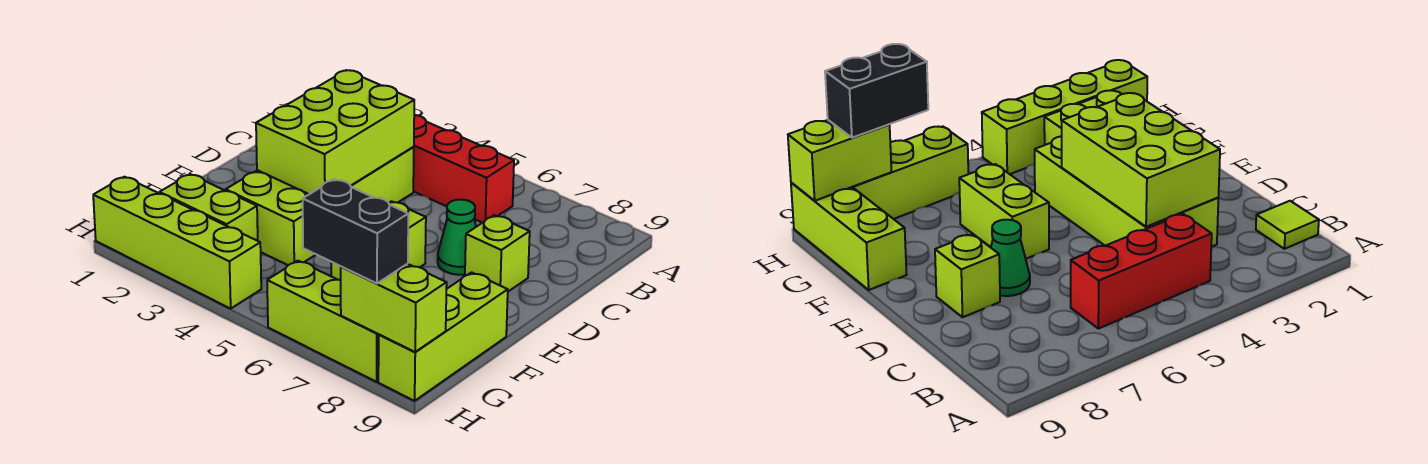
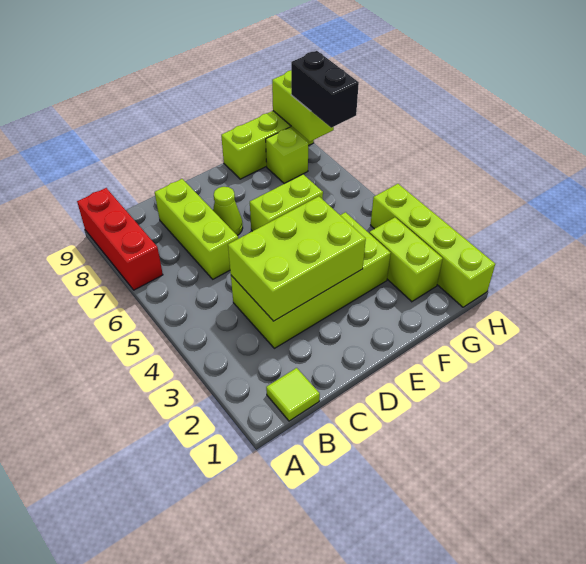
red 1x3 brick [413,115,514,223] -> red 1x3 brick moved to [77,188,163,290]
green 1x1 cone [438,200,476,275] -> lime 1x1 cone [213,187,243,236]
lime 1x1 brick [465,215,530,292] -> lime 1x1 brick moved to [266,127,308,184]
lime 1x3 brick [267,261,379,382] -> lime 1x3 brick moved to [155,179,238,279]

